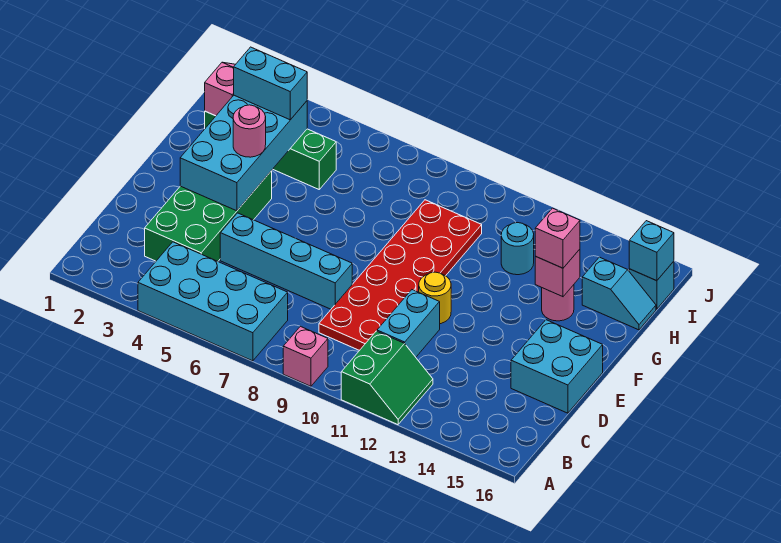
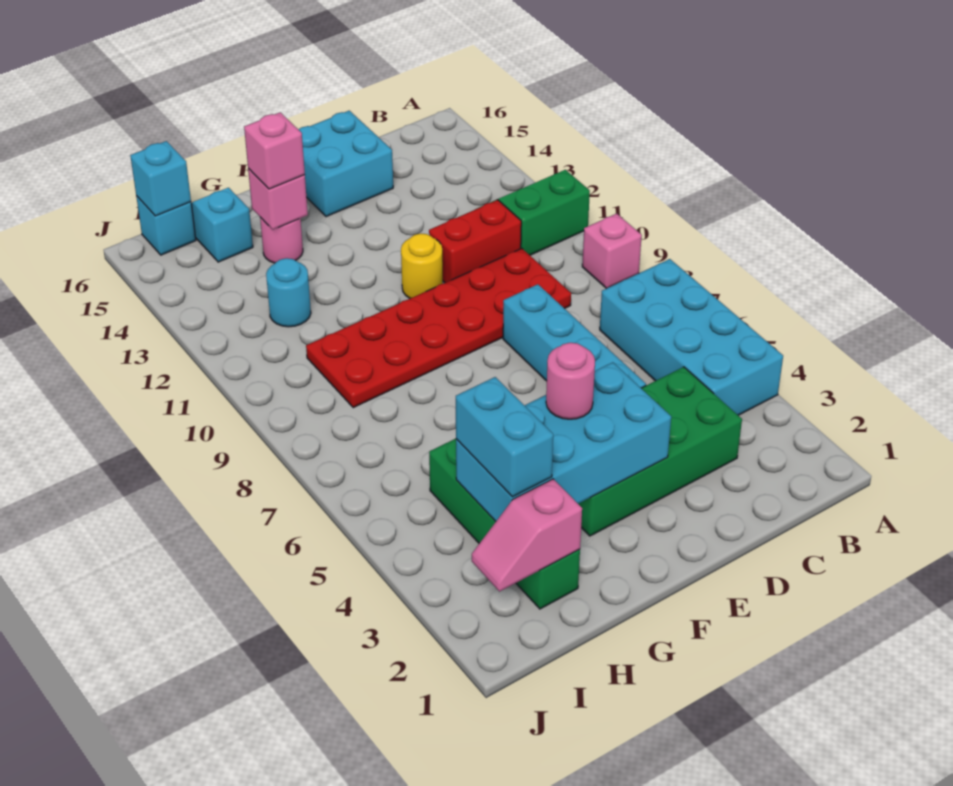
cyan 1x2 brick [377,290,440,357] -> red 1x2 brick [429,200,521,283]

